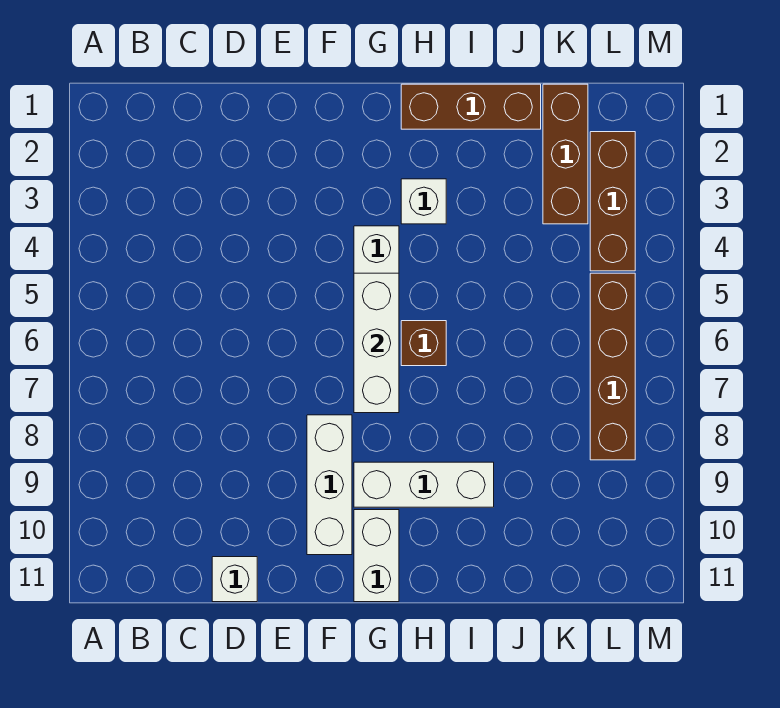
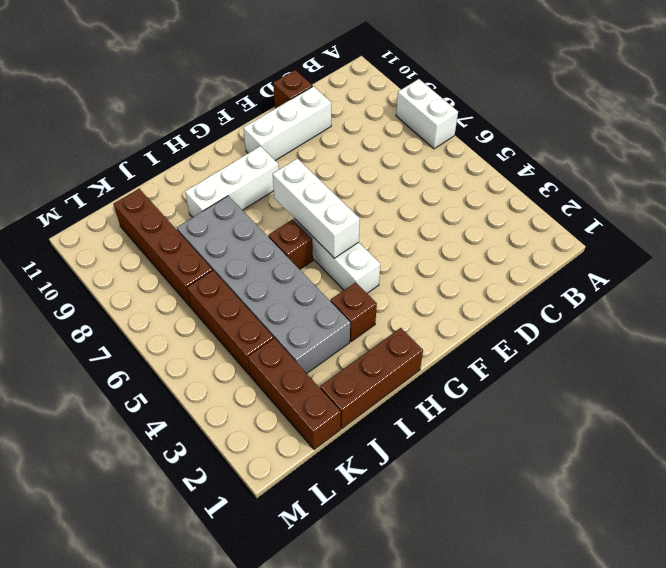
white 1x1 brick [212,557,257,602] -> brown 1x1 brick [273,70,313,108]
white 1x3 brick [307,415,352,555] -> white 1x3 brick turned to [243,86,331,160]
white 1x2 brick [354,510,399,602] -> white 1x2 brick moved to [396,79,458,149]
white 1x1 brick [401,179,446,224] -> brown 1x1 brick [331,282,377,342]
none -> grey 2x6 brick [177,196,350,373]
brown 1x3 brick [590,132,635,271] -> brown 1x3 brick moved to [187,271,274,375]
brown 1x4 brick [590,273,635,460] -> brown 1x4 brick moved to [114,189,212,307]

